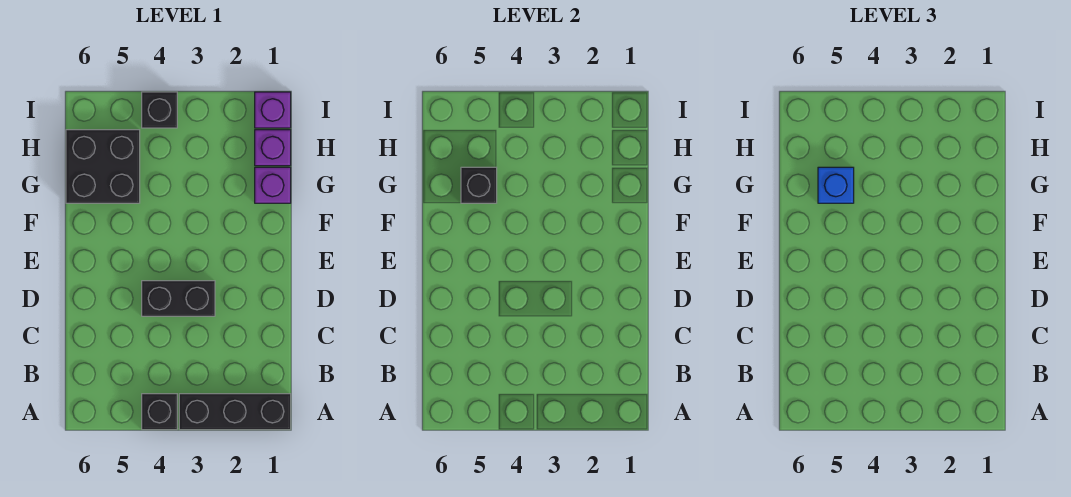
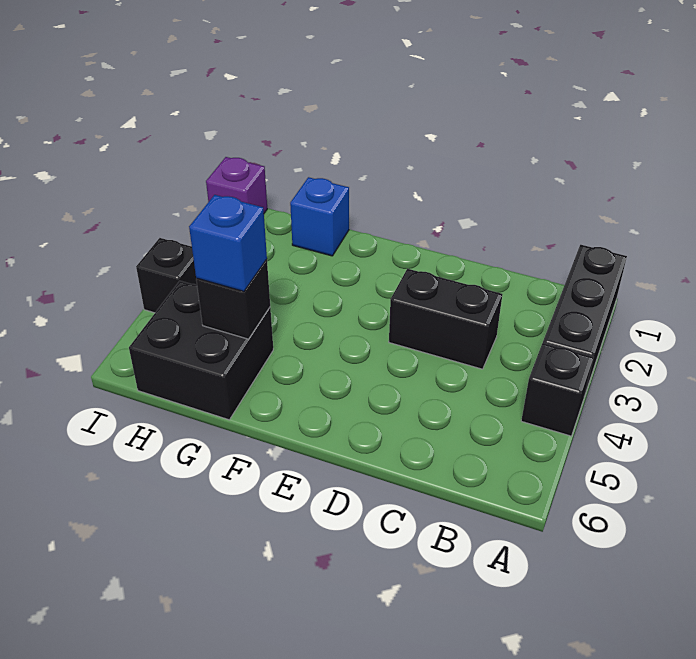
black 1x2 brick [142,281,215,316] -> black 1x2 brick turned to [389,269,502,369]
purple 1x1 brick [255,167,291,203] -> blue 1x1 brick [290,177,349,256]
purple 1x1 brick [255,130,291,166] -> none

